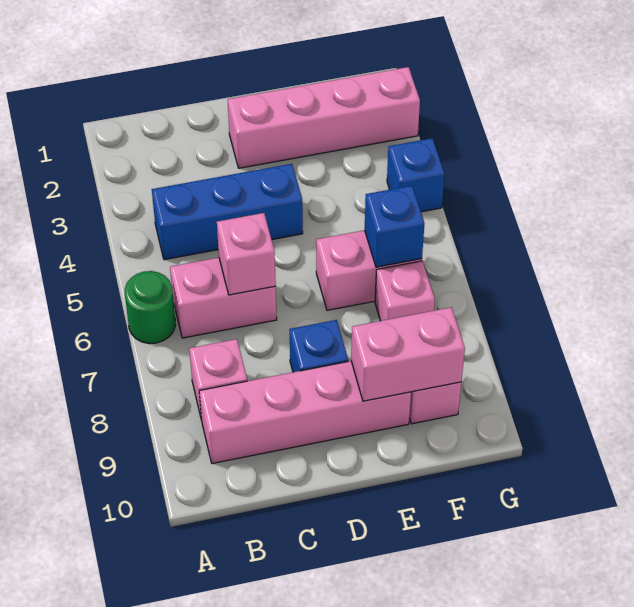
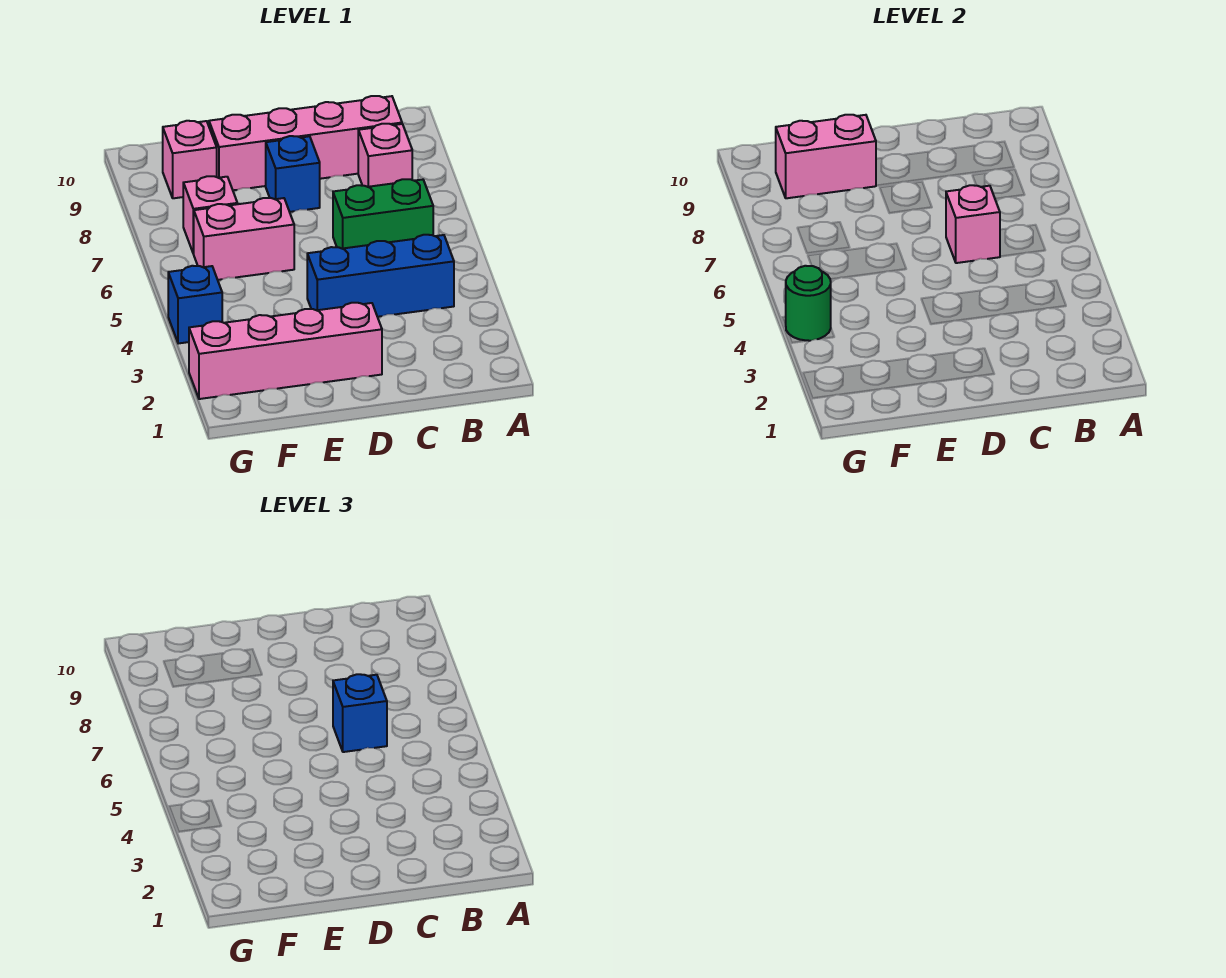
green 1x1 round brick [125,271,176,344] -> green 1x1 round brick moved to [786,266,831,341]
pink 1x2 brick [170,258,277,338] -> green 1x2 brick [333,179,433,249]
blue 1x1 brick [365,186,424,267] -> blue 1x1 brick moved to [333,674,387,752]

